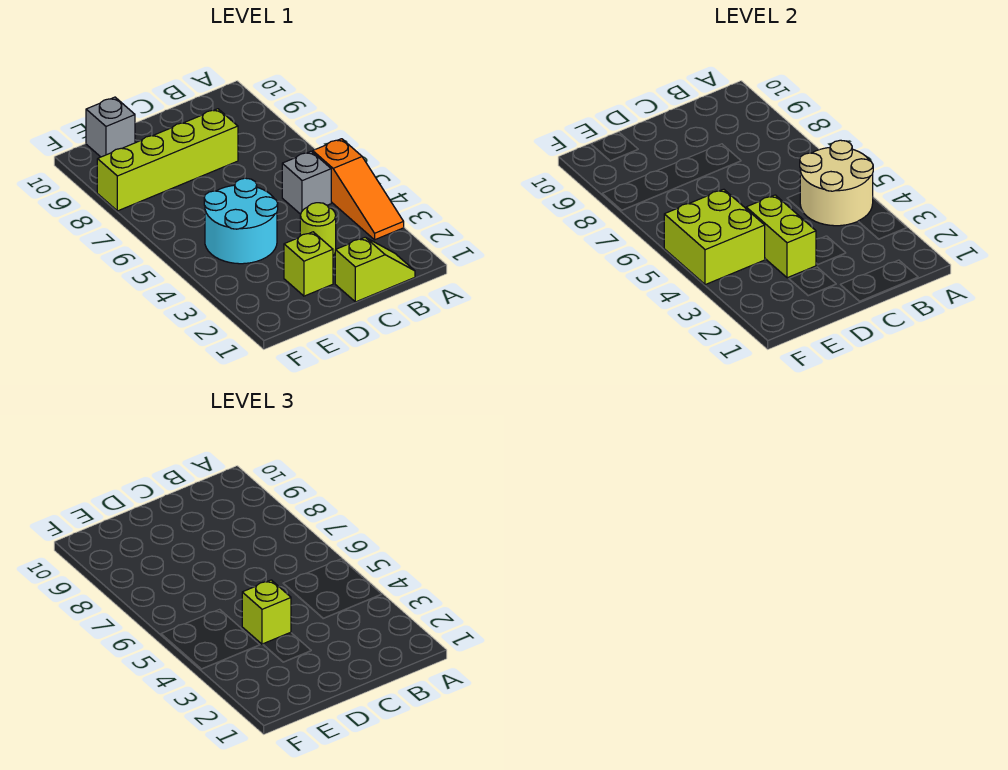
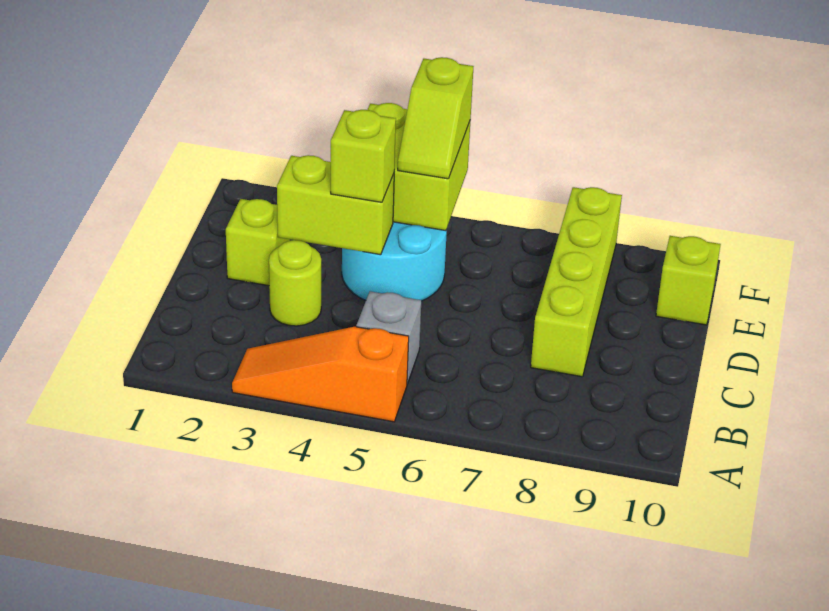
tan 2x2 round brick [800,140,873,226] -> none
lime 1x2 slope [335,237,415,302] -> lime 1x2 slope moved to [398,57,474,179]
grey 1x1 brick [86,97,135,157] -> lime 1x1 brick [656,236,721,325]

